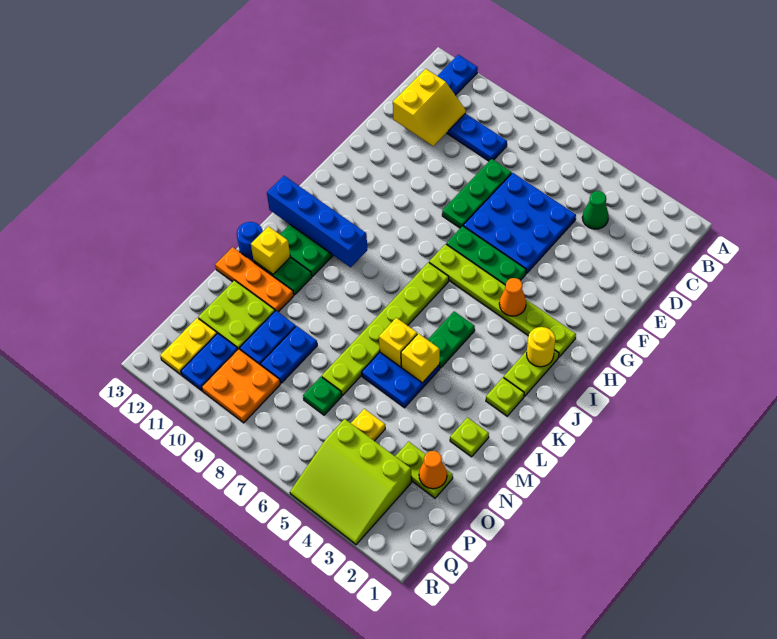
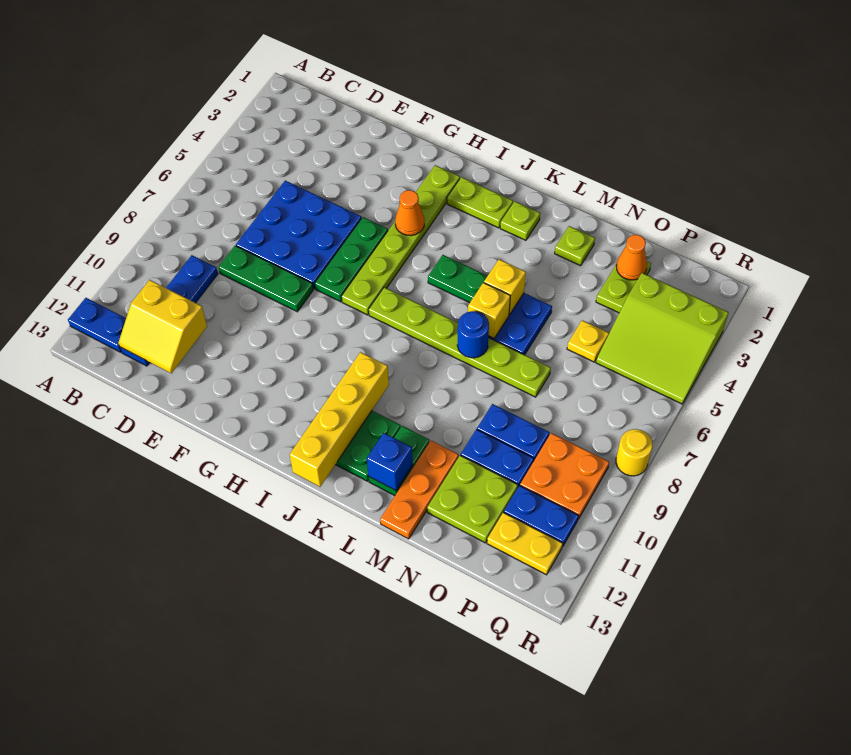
green 1x1 cone [582,191,609,229] -> none
yellow 2x2 slope [393,69,466,146] -> yellow 2x2 slope turned to [118,280,207,373]
yellow 1x1 round brick [527,327,555,367] -> yellow 1x1 round brick moved to [616,429,653,476]
blue 1x4 brick [267,176,367,267] -> yellow 1x4 brick [290,352,389,487]
yellow 1x1 brick [251,226,290,274] -> blue 1x1 brick [367,433,413,491]
blue 1x1 round brick [237,222,263,261] -> blue 1x1 round brick moved to [457,311,489,358]
green 1x1 plate [303,377,342,415] -> none
lime 3x3 slope [290,419,412,545] -> lime 3x3 slope turned to [596,273,729,404]

